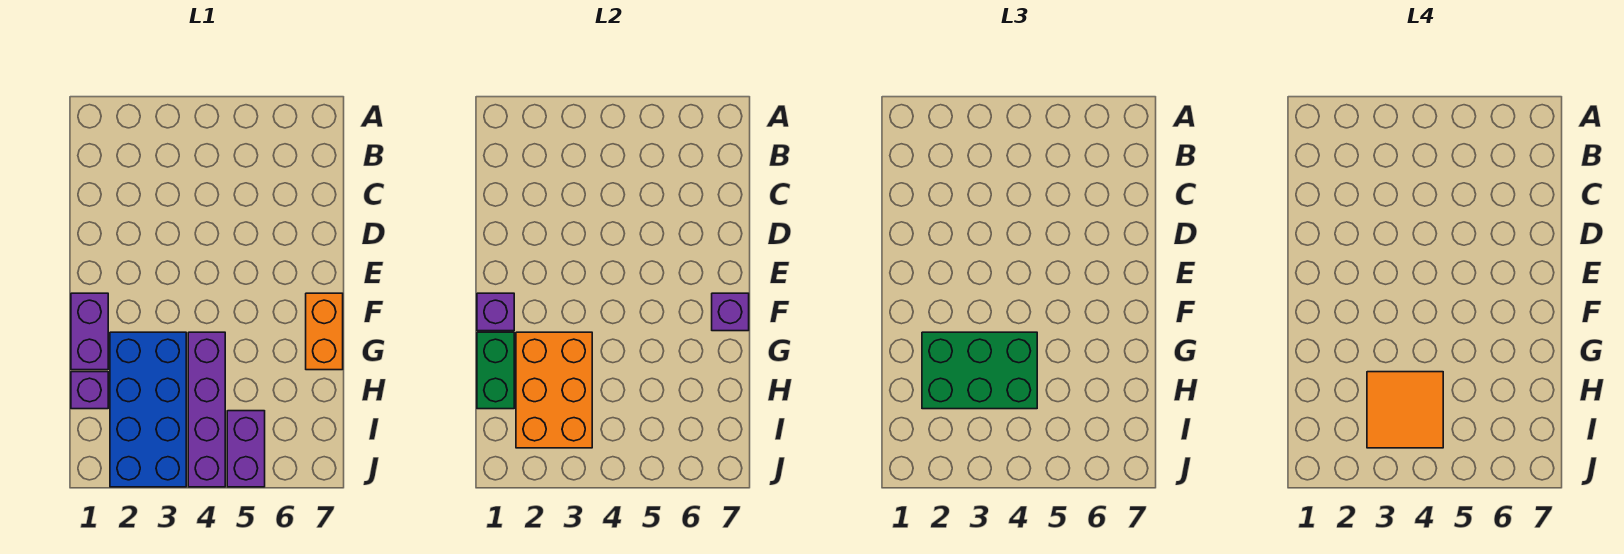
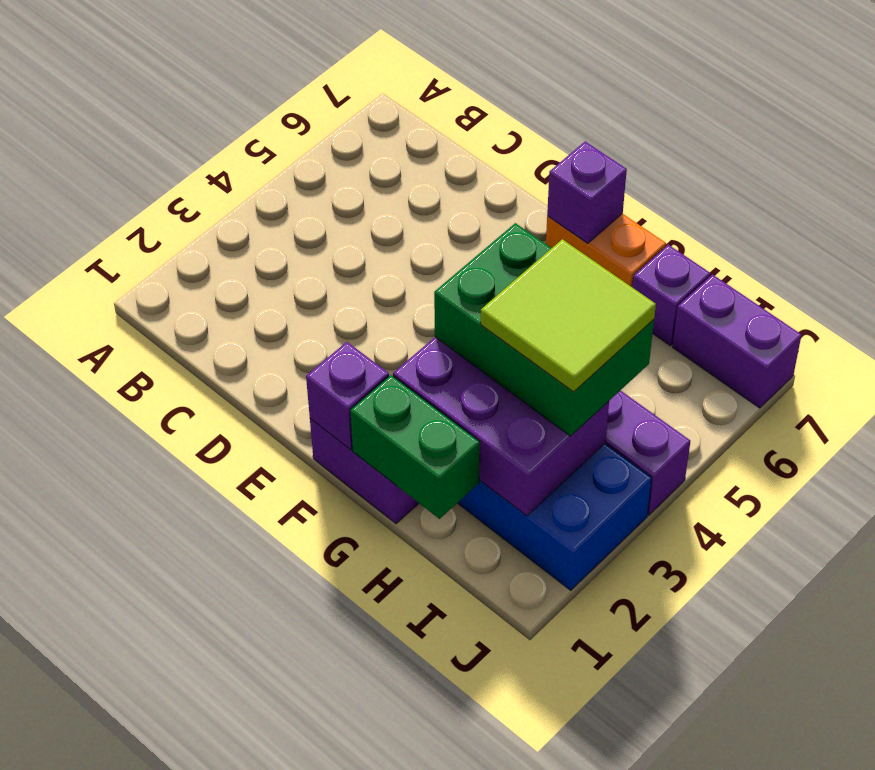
orange 2x3 brick [516,332,592,448] -> purple 2x3 brick [393,337,609,516]
green 2x3 brick [922,332,1037,409] -> green 2x3 brick turned to [434,223,654,436]
purple 1x1 brick [71,372,108,409] -> purple 1x1 brick moved to [632,245,710,346]
orange 2x2 tile [1367,372,1443,448] -> lime 2x2 tile [480,239,656,392]
purple 1x2 brick [227,411,265,487] -> purple 1x2 brick moved to [673,275,801,408]

